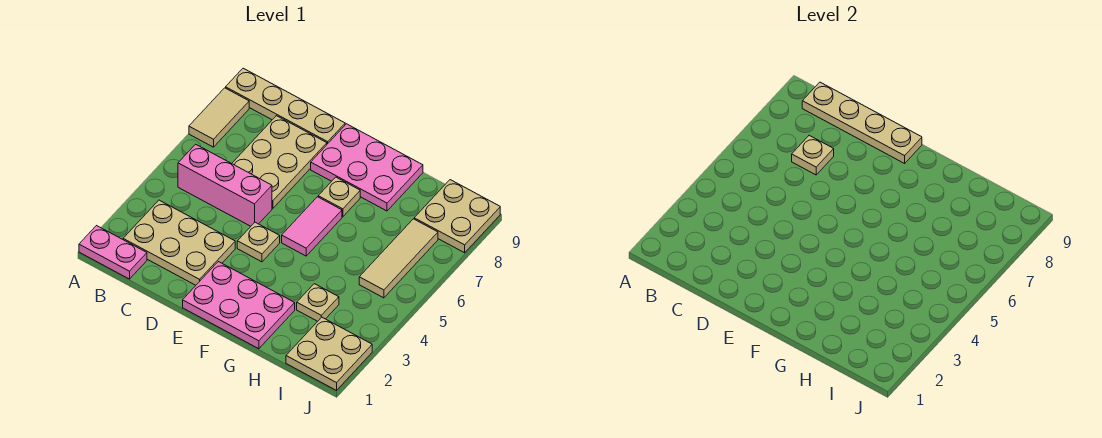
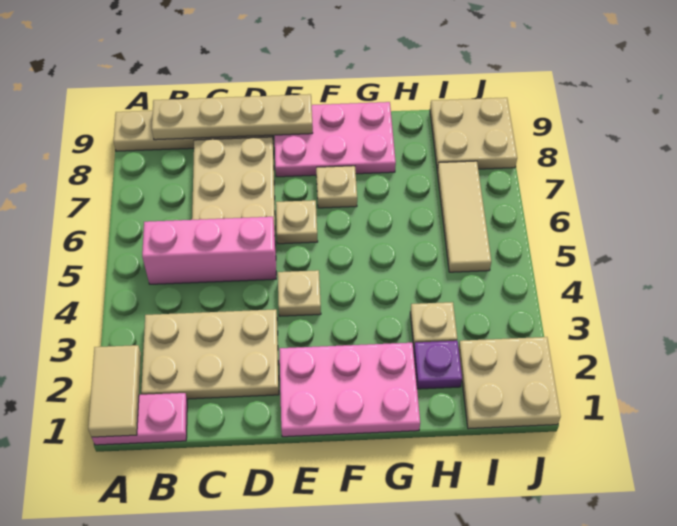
tan 1x2 tile [189,88,249,147] -> tan 1x2 tile moved to [88,345,141,437]
tan 1x1 plate [792,135,834,175] -> tan 1x1 plate moved to [276,200,318,244]
pink 1x2 tile [282,197,342,256] -> none
none -> purple 1x1 plate [414,341,462,389]

